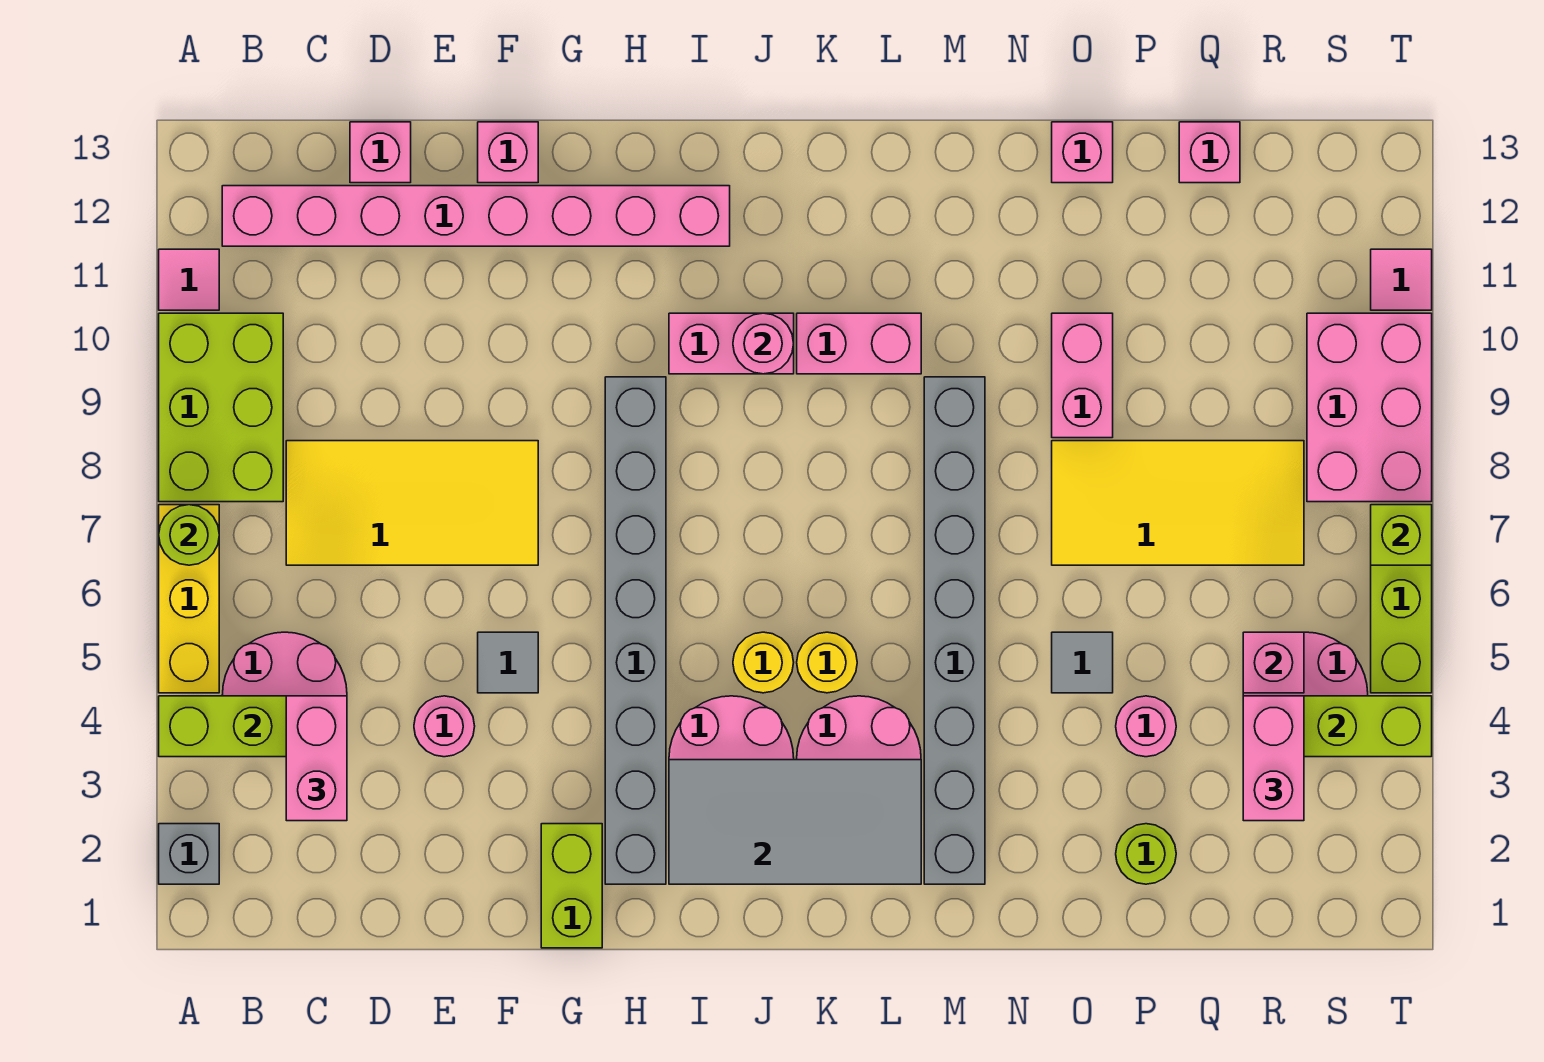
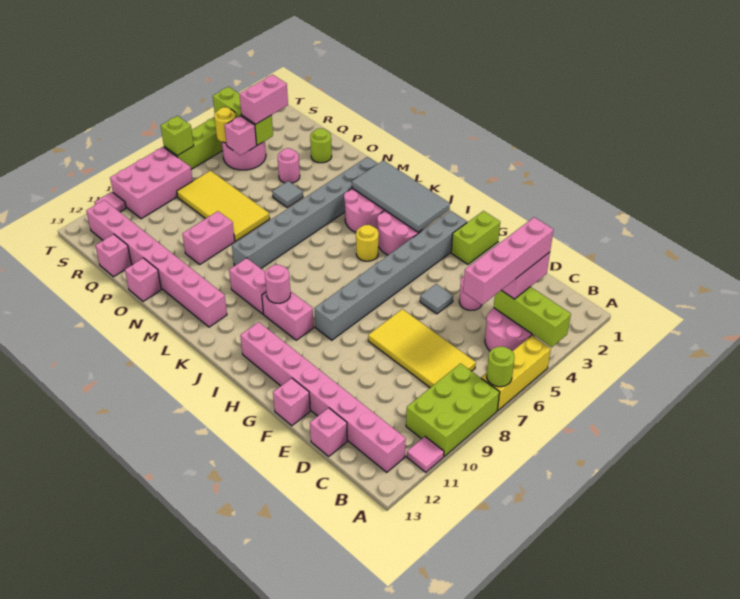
grey 1x1 brick [159,824,219,884] -> none
none -> pink 1x4 brick [463,217,553,305]
yellow 1x1 round brick [797,632,857,693] -> yellow 1x1 round brick moved to [214,107,236,143]
none -> pink 1x8 brick [86,200,227,327]

